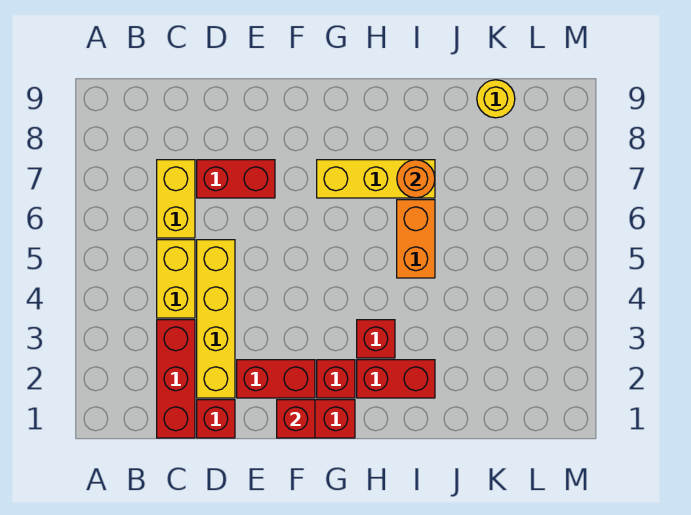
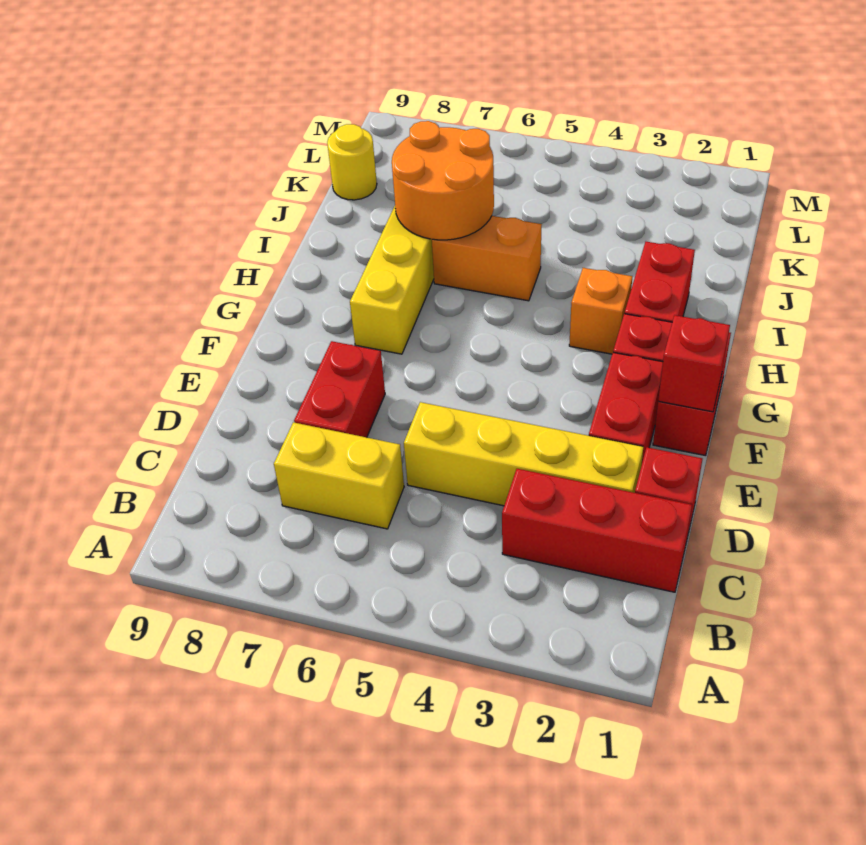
yellow 1x2 brick [157,240,195,318] -> none
red 1x1 brick [357,320,395,358] -> orange 1x1 brick [569,268,632,354]
orange 1x1 round brick [397,160,435,198] -> orange 2x2 round brick [392,121,494,240]

